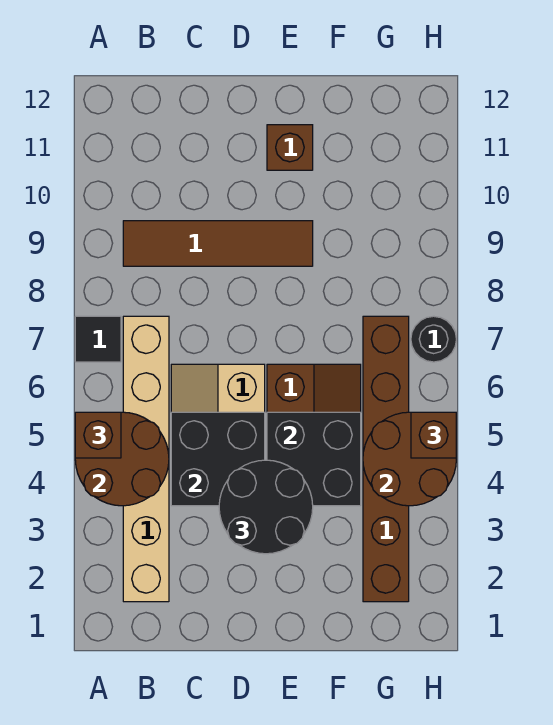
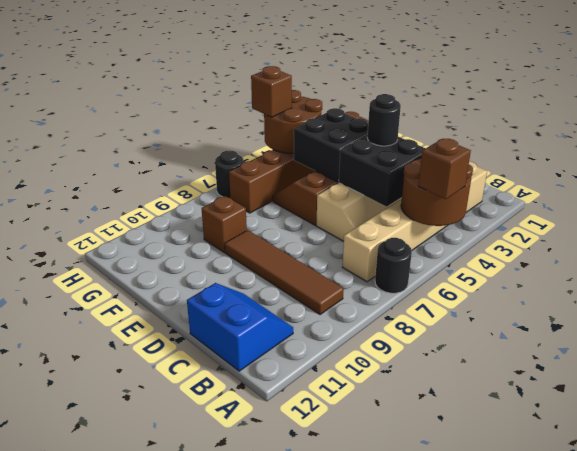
black 1x1 tile [75,316,121,362] -> black 1x1 round brick [375,238,412,293]
none -> blue 2x2 slope [187,283,293,371]
black 2x2 round brick [219,460,313,554] -> black 1x1 round brick [367,94,401,146]
brown 1x1 brick [267,125,313,170] -> brown 1x1 brick moved to [202,196,247,252]

